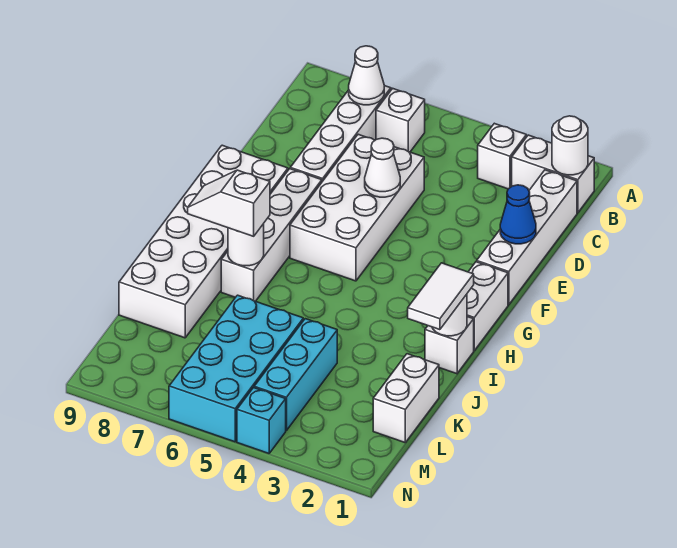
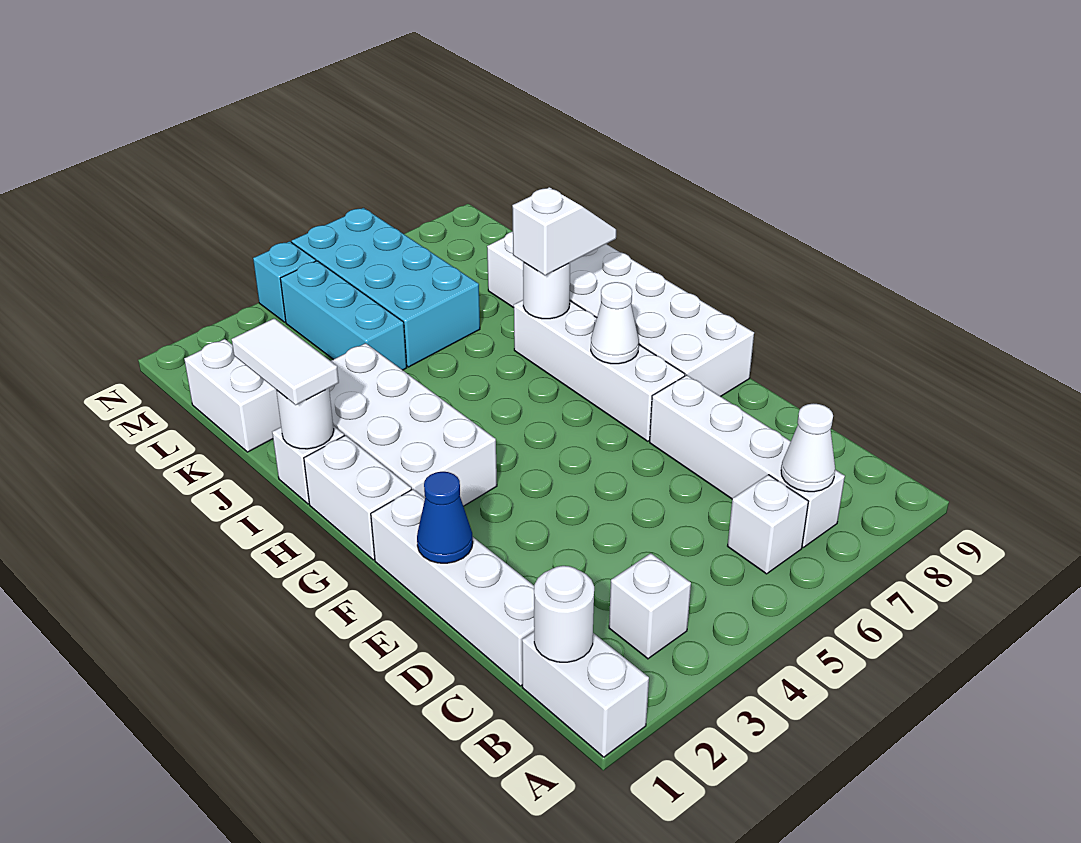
white 1x2 brick [512,135,594,213] -> white 1x2 brick turned to [522,632,649,757]
white 2x4 brick [290,134,424,281] -> white 2x4 brick moved to [329,343,497,506]
white 1x1 cone [365,138,400,197] -> white 1x1 cone moved to [591,282,639,364]

